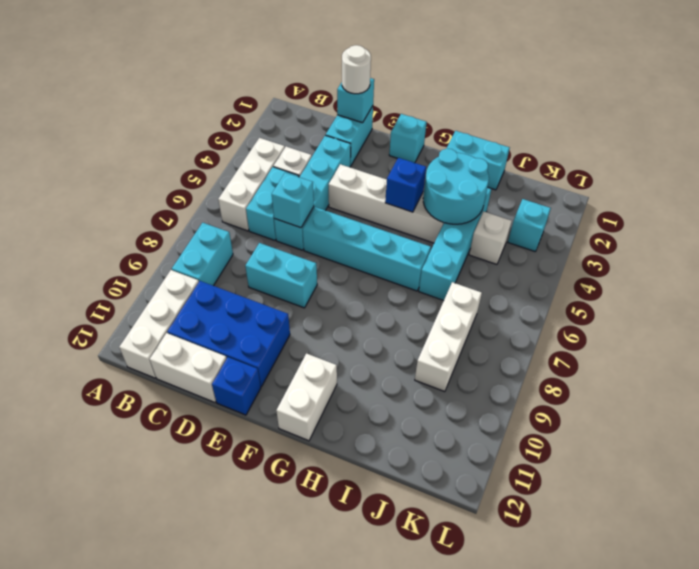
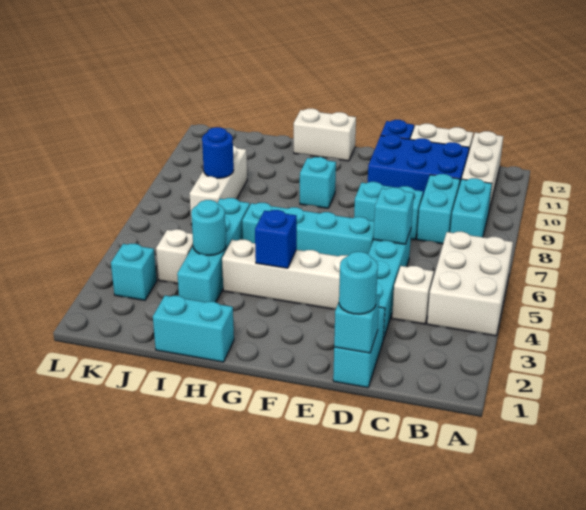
white 1x3 brick [218,138,285,231] -> white 2x3 brick [427,232,513,336]
cyan 1x2 brick [246,167,299,240] -> cyan 1x2 brick moved to [417,174,460,244]
white 1x1 round brick [342,45,371,94] -> cyan 1x1 round brick [339,252,378,314]
cyan 1x1 brick [389,114,427,163] -> cyan 1x1 brick moved to [300,157,336,208]
white 1x2 brick [276,354,337,441] -> white 1x2 brick turned to [294,109,356,161]
cyan 2x2 round brick [423,149,489,224] -> cyan 1x1 round brick [191,200,226,256]
none -> blue 1x1 round brick [202,127,234,178]

